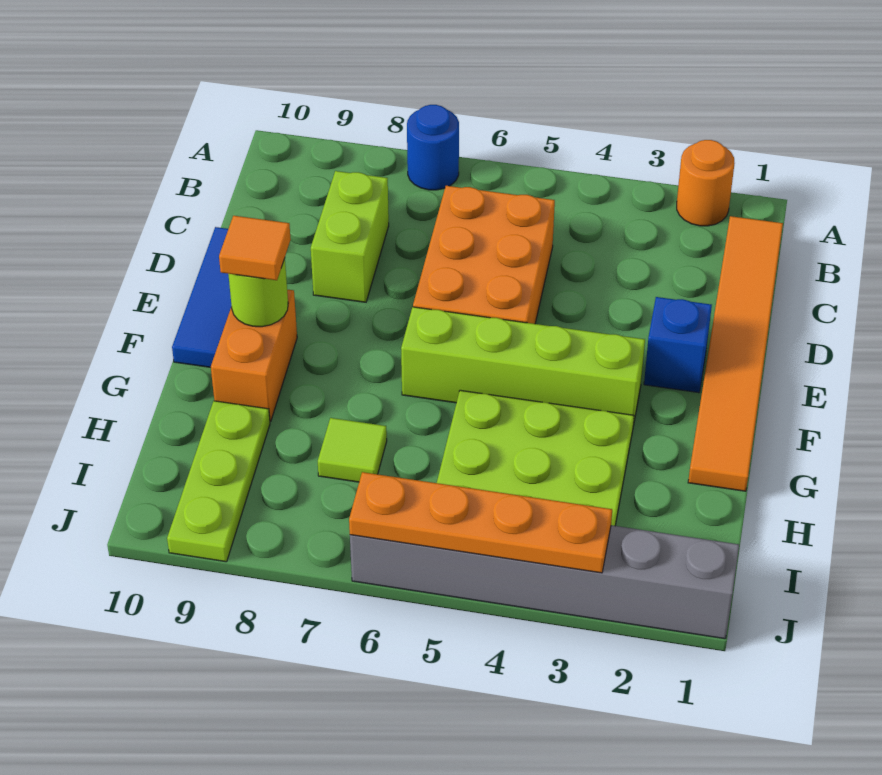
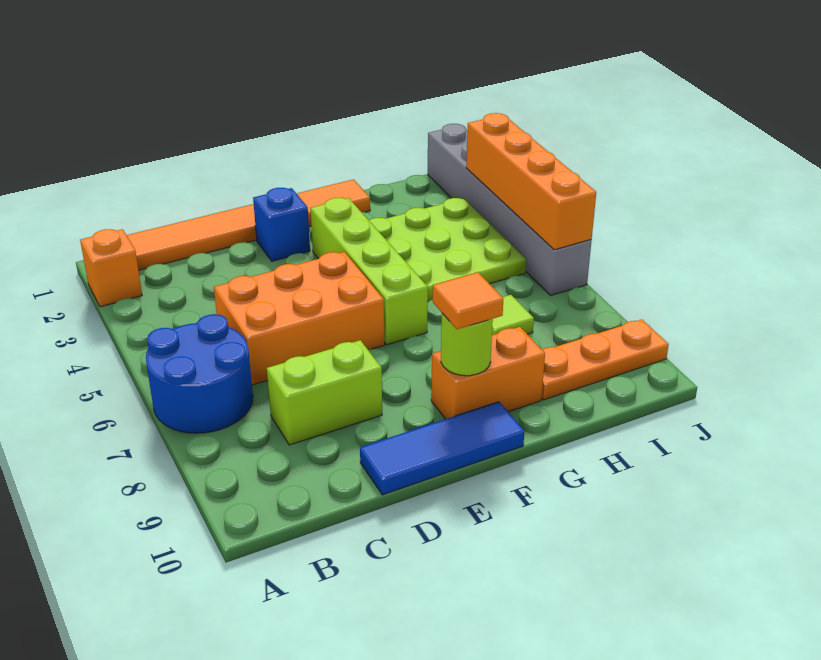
orange 1x1 round brick [677,140,734,226] -> orange 1x1 brick [80,229,142,307]
blue 1x1 round brick [407,105,459,190] -> blue 2x2 round brick [146,314,253,433]
lime 1x3 plate [167,401,270,562] -> orange 1x3 plate [542,319,669,400]
orange 1x4 plate [349,472,612,573] -> orange 1x4 brick [466,113,596,250]

